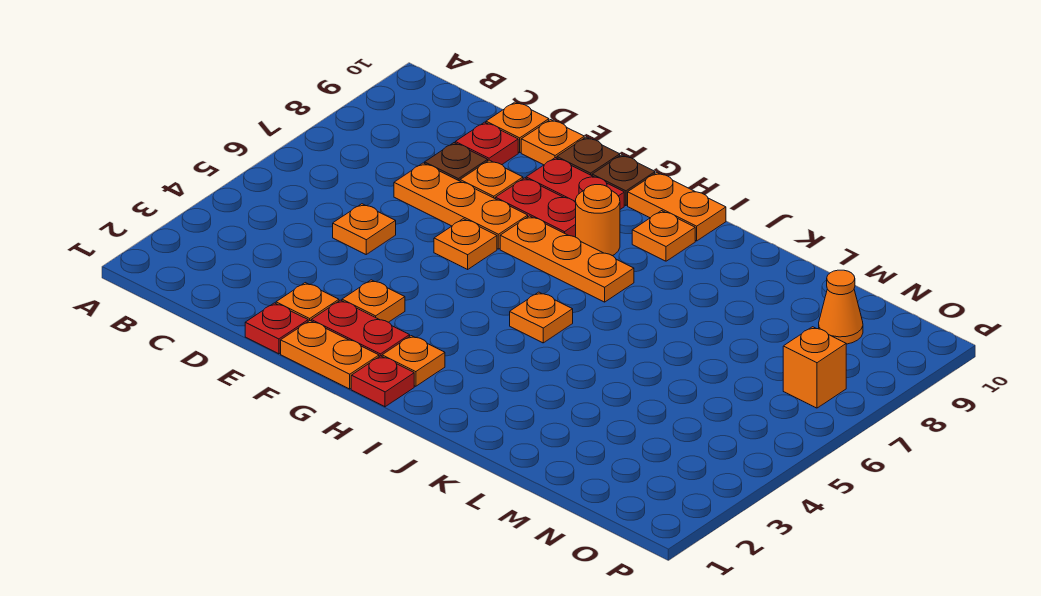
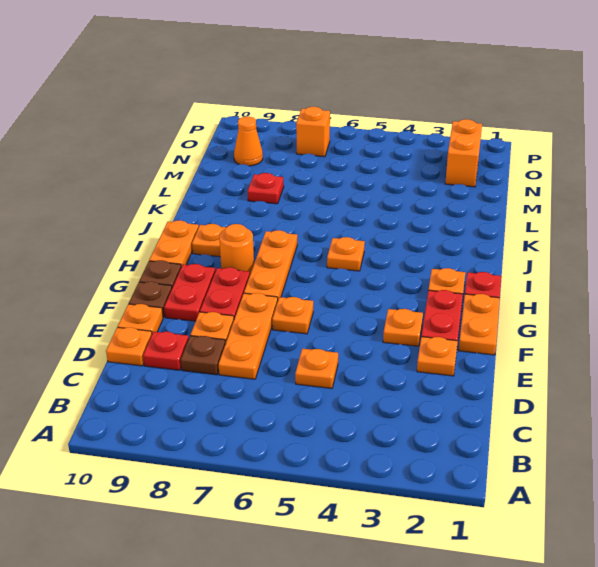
red 1x1 plate [245,303,308,354] -> red 1x1 plate moved to [248,173,284,204]
none -> orange 1x2 brick [445,119,482,187]

